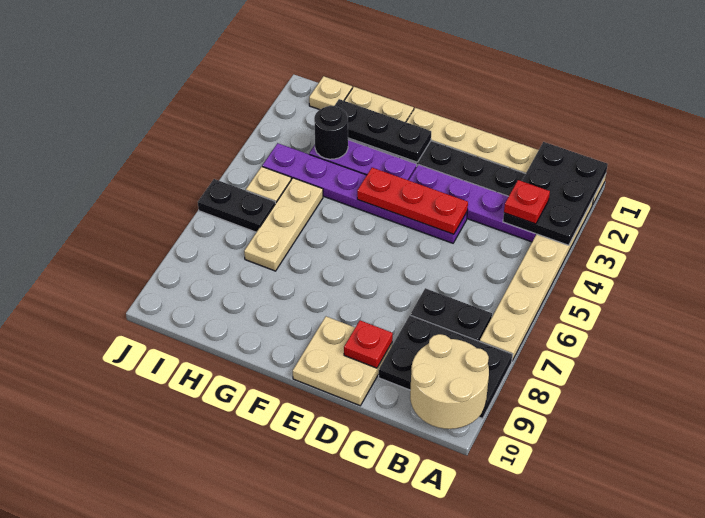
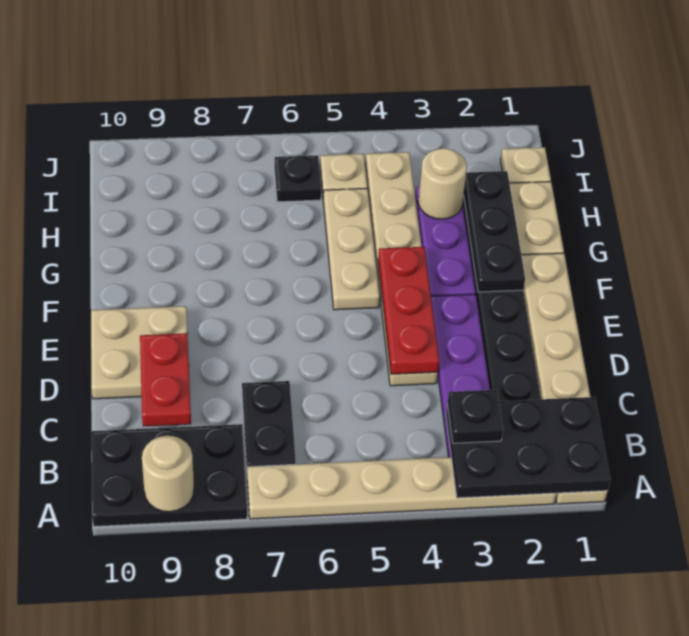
black 2x3 plate [379,315,513,418] -> black 2x3 plate turned to [92,424,247,527]
tan 2x2 round brick [410,334,489,429] -> tan 1x1 round brick [142,436,194,512]
red 1x1 plate [504,180,550,224] -> black 1x1 plate [447,390,503,443]
purple 1x6 plate [262,143,467,243] -> tan 1x6 plate [365,152,438,386]
red 1x1 plate [344,320,393,368] -> red 1x2 plate [140,333,191,426]
black 1x1 round brick [314,106,348,159] -> tan 1x1 round brick [418,148,467,219]
tan 1x3 plate [244,178,323,271] -> tan 1x3 plate turned to [323,188,380,310]
black 1x2 plate [198,179,275,232] -> black 1x1 plate [275,155,321,202]

